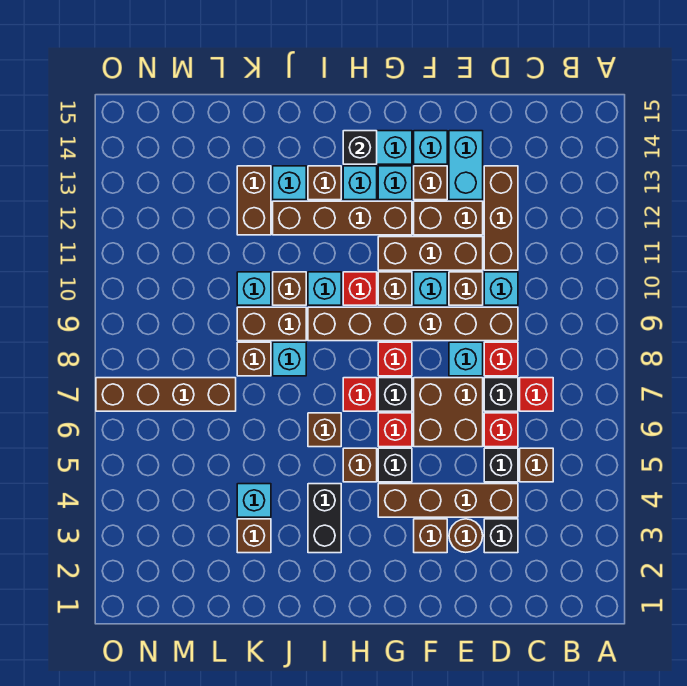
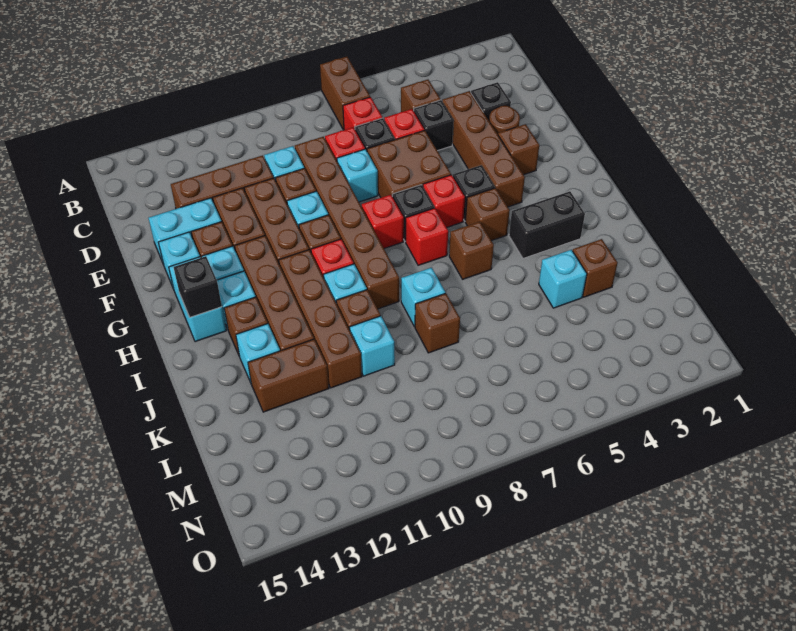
brown 1x2 brick [237,307,306,341] -> brown 1x2 brick moved to [320,57,370,130]
brown 1x4 brick [96,378,236,411] -> brown 1x4 brick moved to [279,250,362,388]

